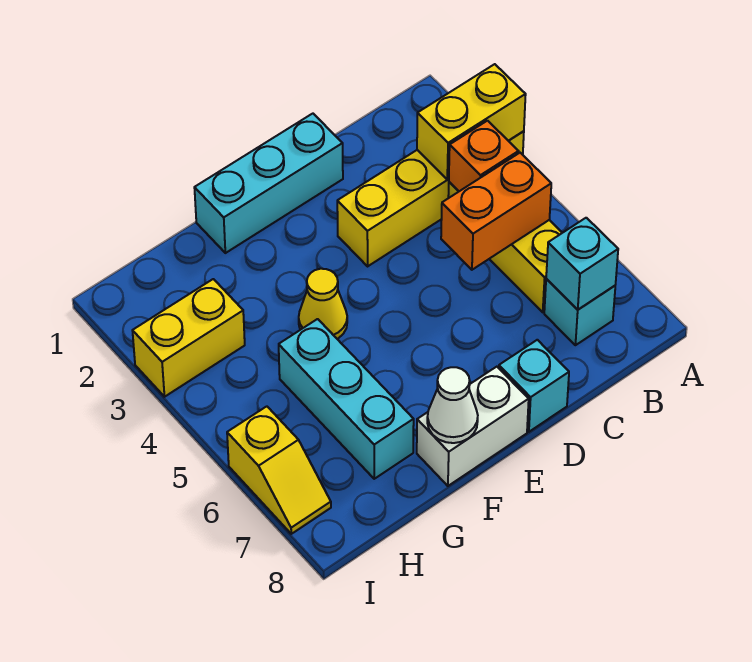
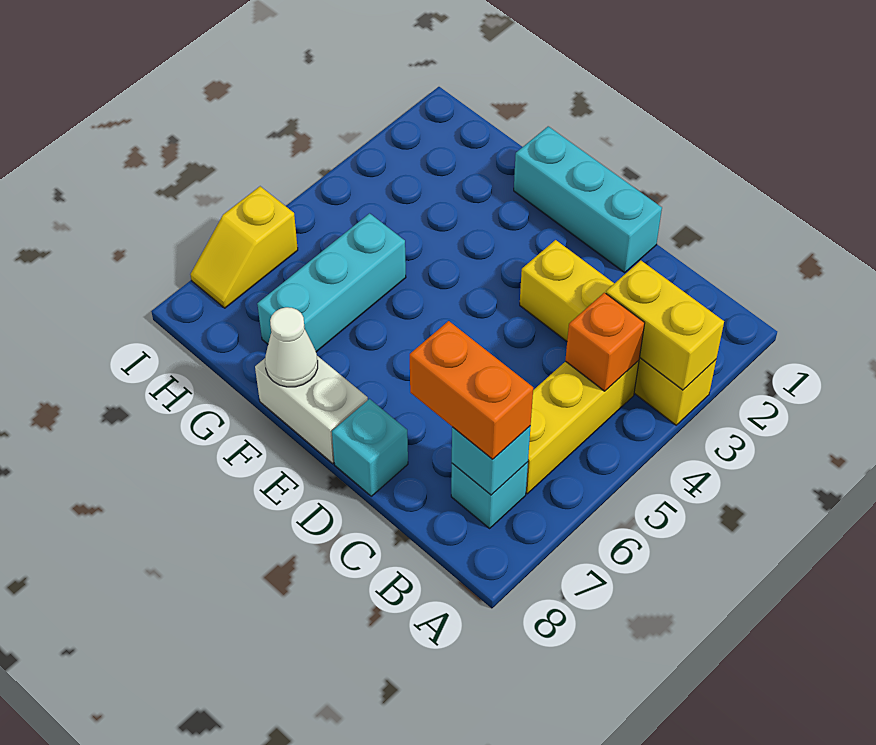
orange 1x2 brick [441,153,551,270] -> orange 1x2 brick moved to [410,321,533,459]
yellow 1x1 cone [299,269,347,339] -> none
yellow 1x2 brick [132,279,245,397] -> none

